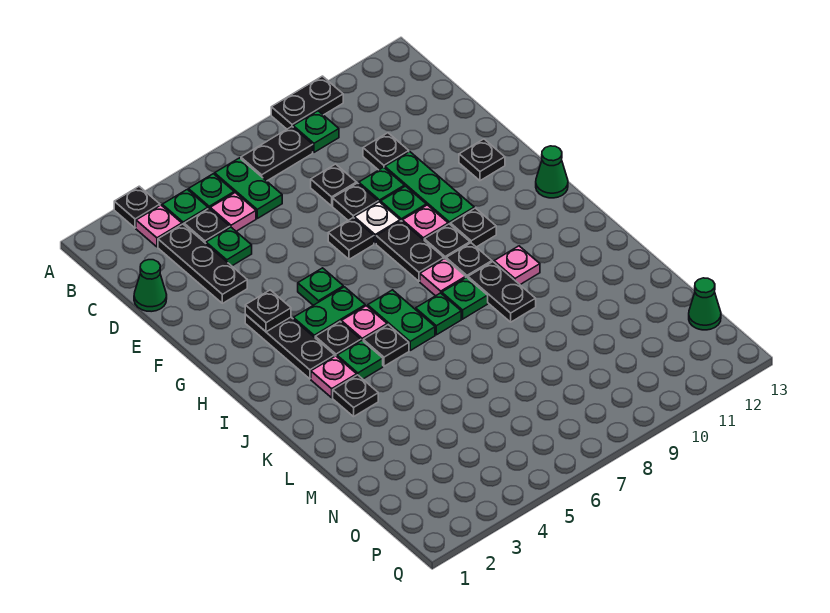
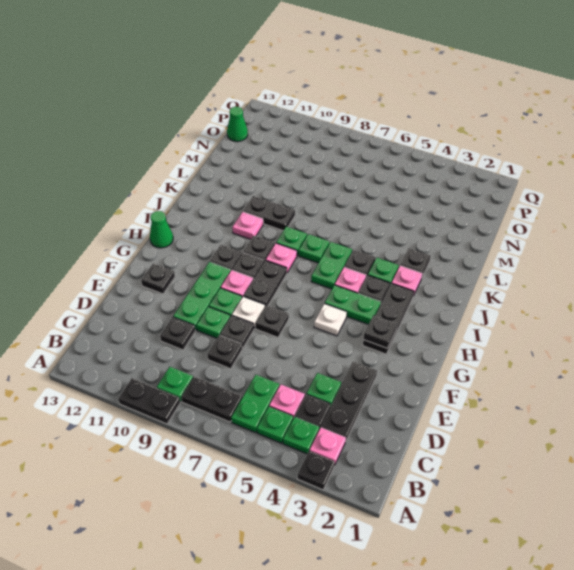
green 1x1 cone [134,260,167,312] -> none
green 1x1 plate [298,268,343,305] -> white 1x1 plate [314,303,347,336]
black 1x2 plate [468,262,536,322] -> black 1x2 plate turned to [243,196,295,230]

